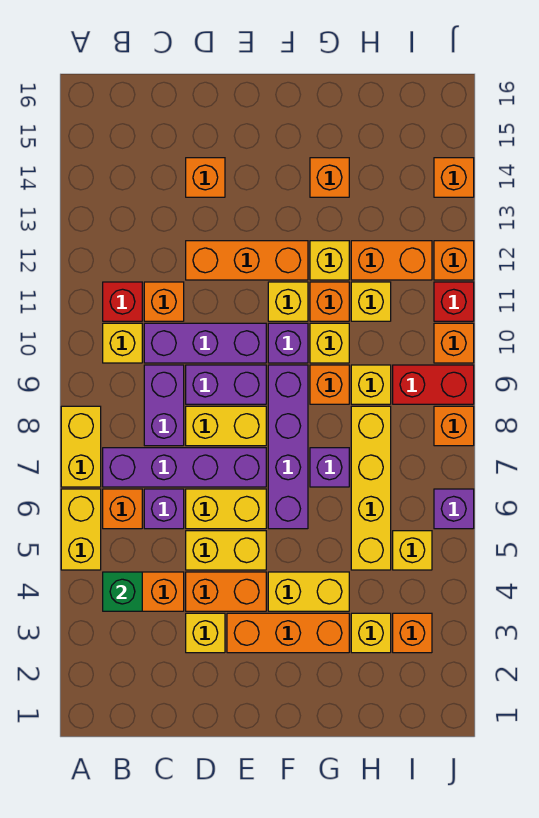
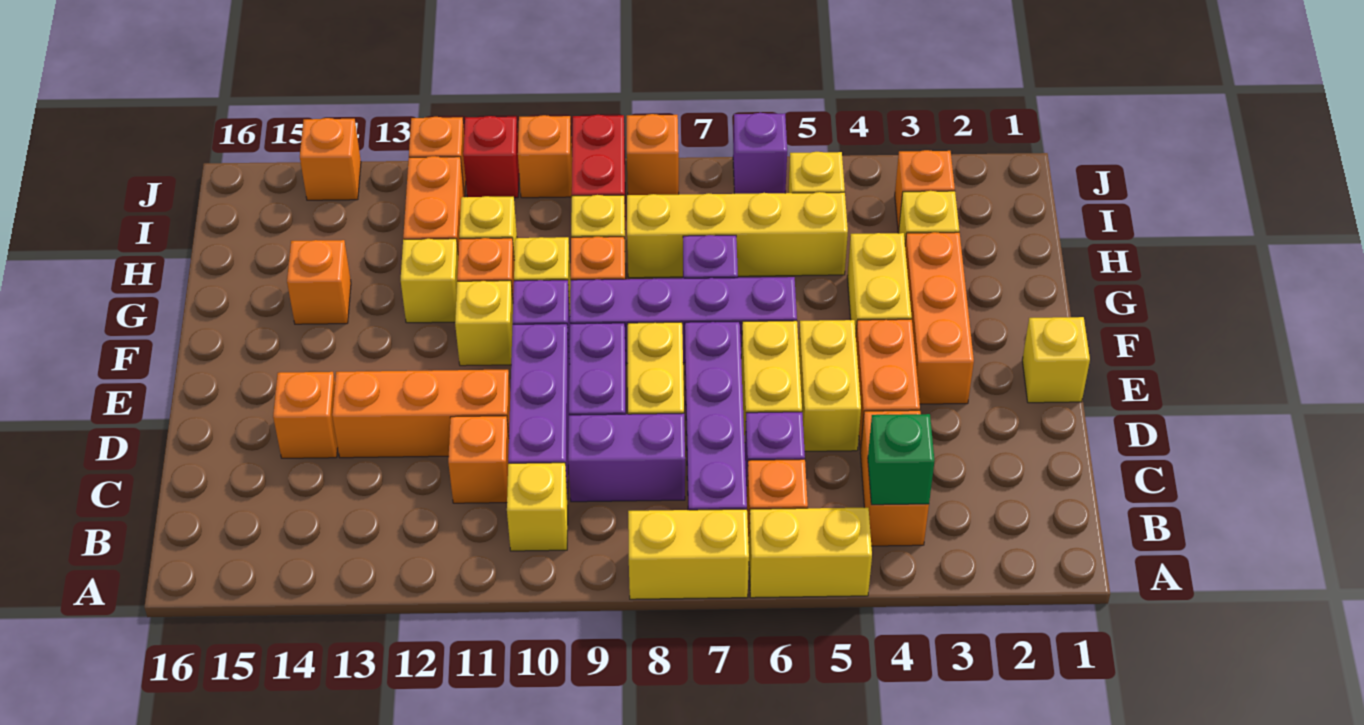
red 1x1 brick [103,282,142,321] -> none
yellow 1x1 brick [186,613,225,653] -> yellow 1x1 brick moved to [1022,317,1090,403]
orange 1x3 brick [186,241,308,280] -> orange 1x3 brick turned to [332,370,510,458]

